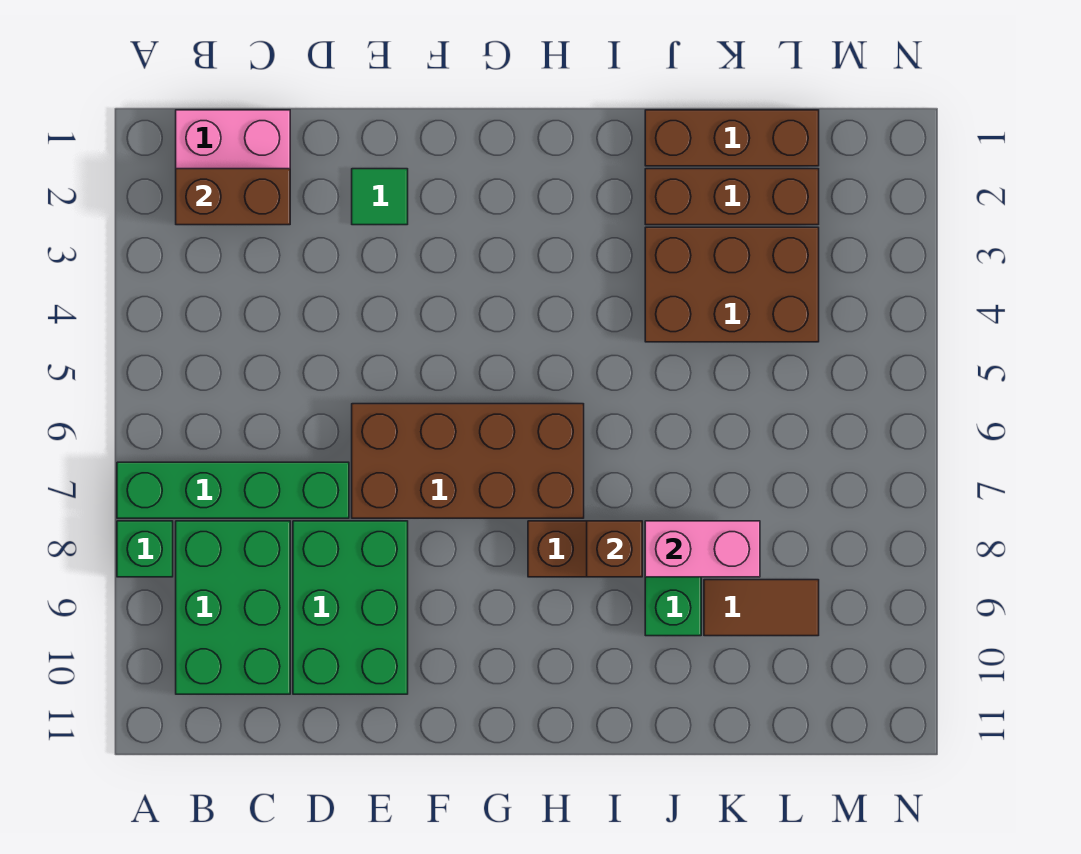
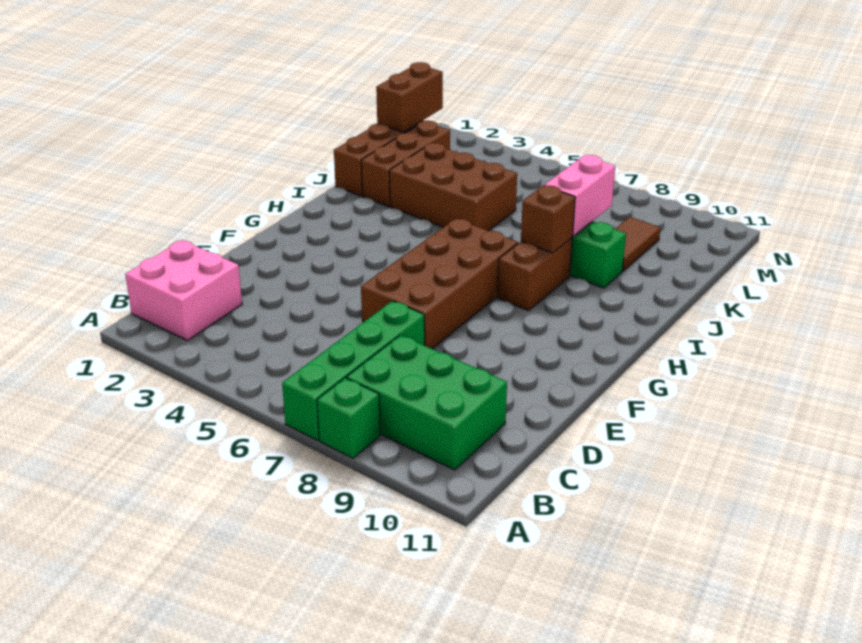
brown 1x2 brick [176,169,290,225] -> brown 1x2 brick moved to [376,62,443,132]
green 2x3 brick [293,521,408,694] -> none
green 1x1 tile [352,169,408,225] -> none
brown 2x3 brick [645,227,819,342] -> brown 2x3 brick turned to [389,143,517,231]

